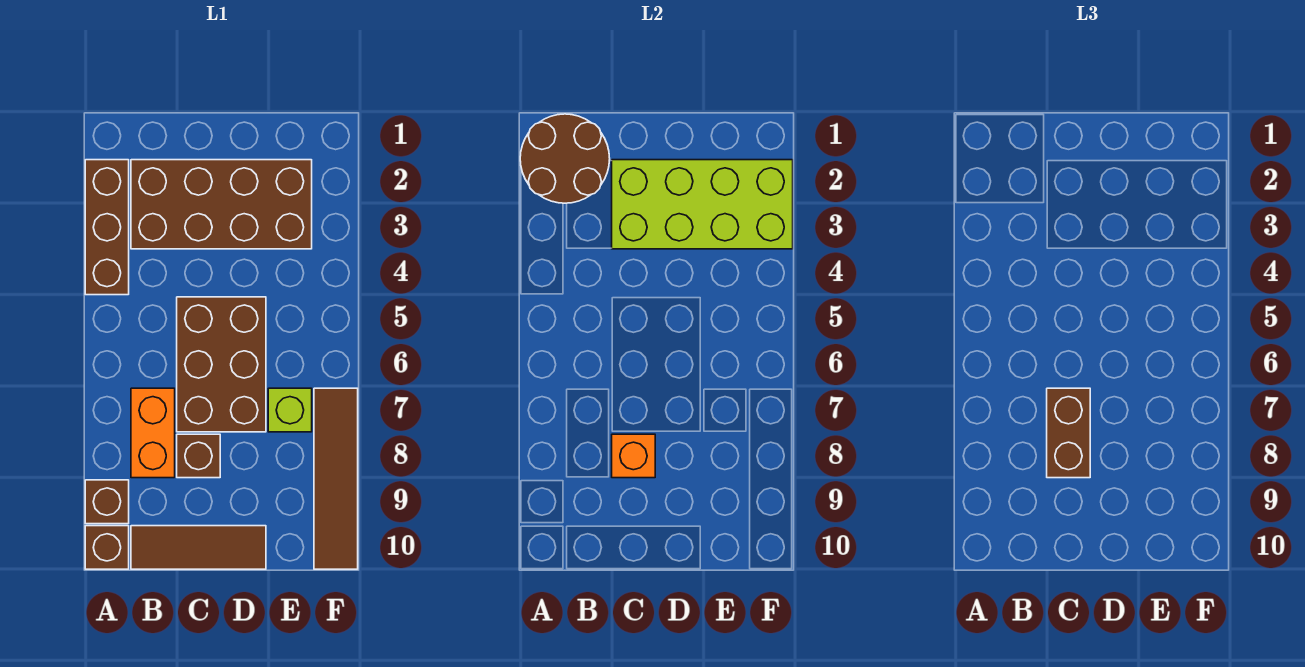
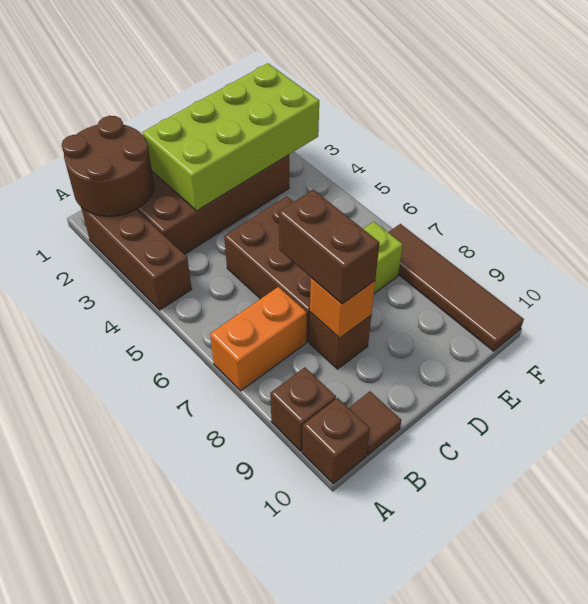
orange 1x2 brick [131,388,175,478] -> orange 1x2 brick turned to [210,287,307,391]
brown 1x3 tile [131,526,266,569] -> brown 1x1 tile [349,391,401,455]

